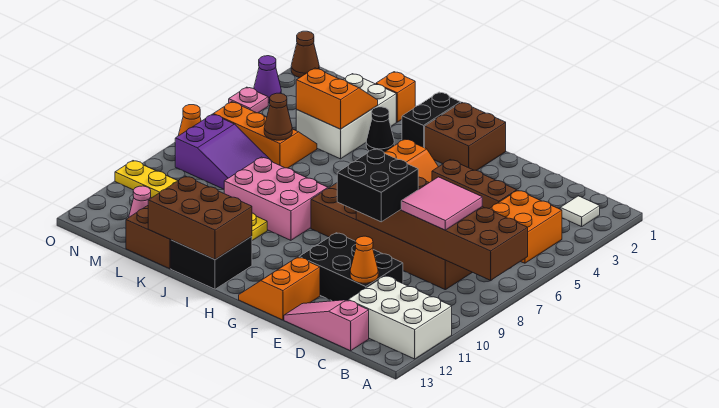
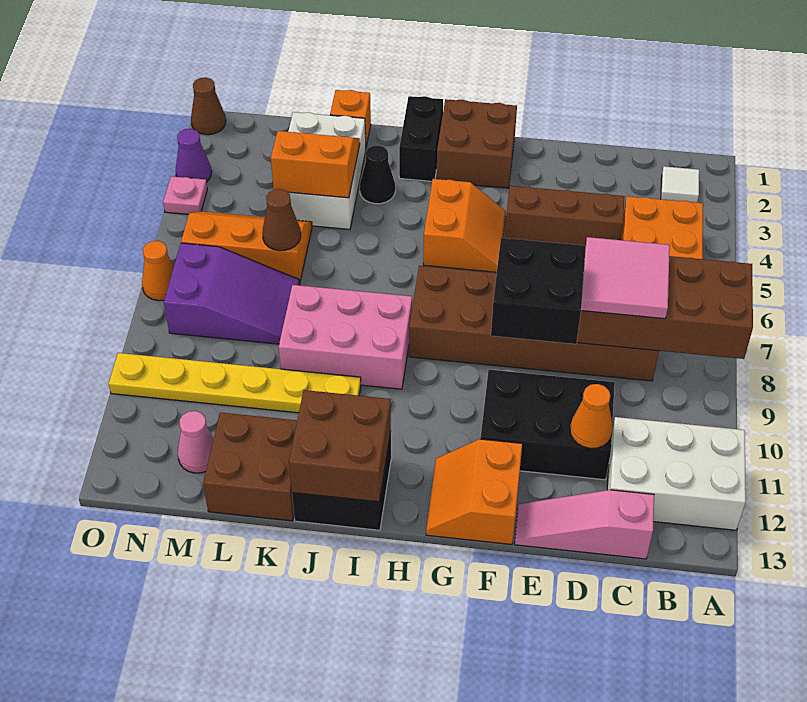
brown 2x3 brick [148,176,252,260] -> brown 2x2 brick [289,390,391,502]

